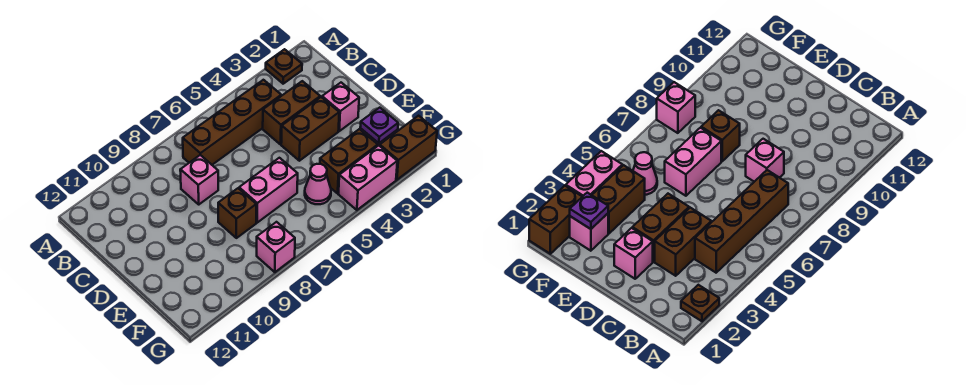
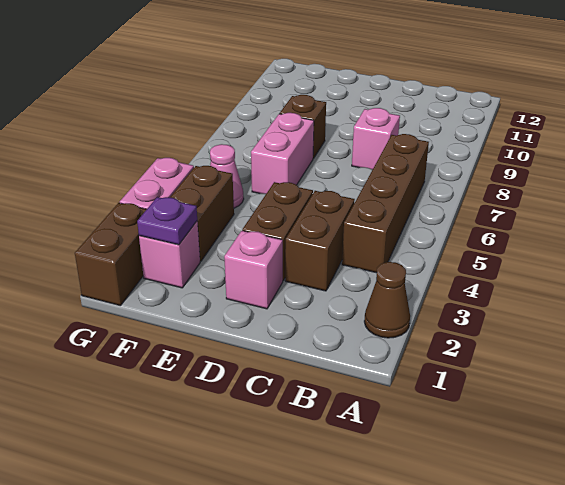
brown 1x1 plate [266,49,302,84] -> brown 1x1 cone [364,262,410,338]
pink 1x1 brick [257,222,295,272] -> none

